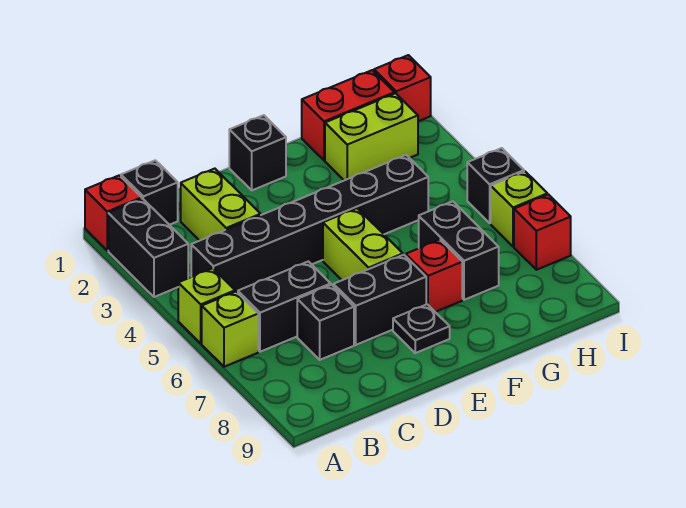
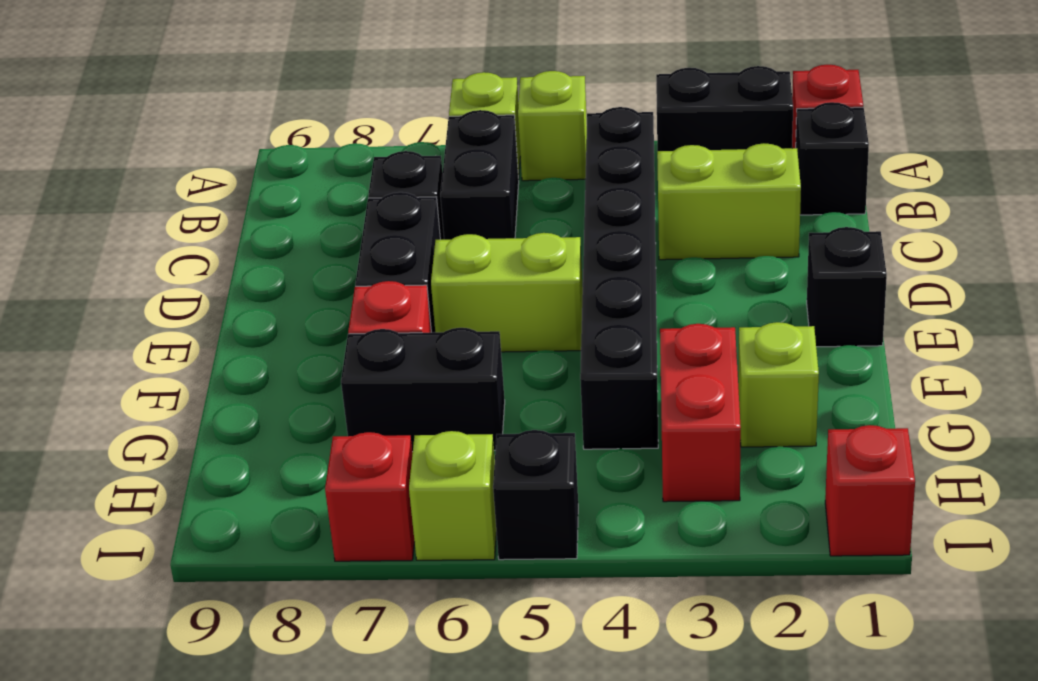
black 1x1 plate [393,304,450,353] -> none
red 1x2 brick [302,70,394,160] -> red 1x2 brick moved to [660,324,741,502]
lime 1x2 brick [325,93,418,180] -> lime 1x1 brick [738,322,819,447]

